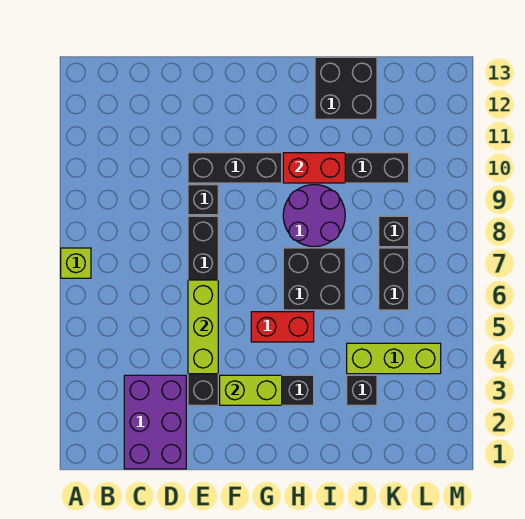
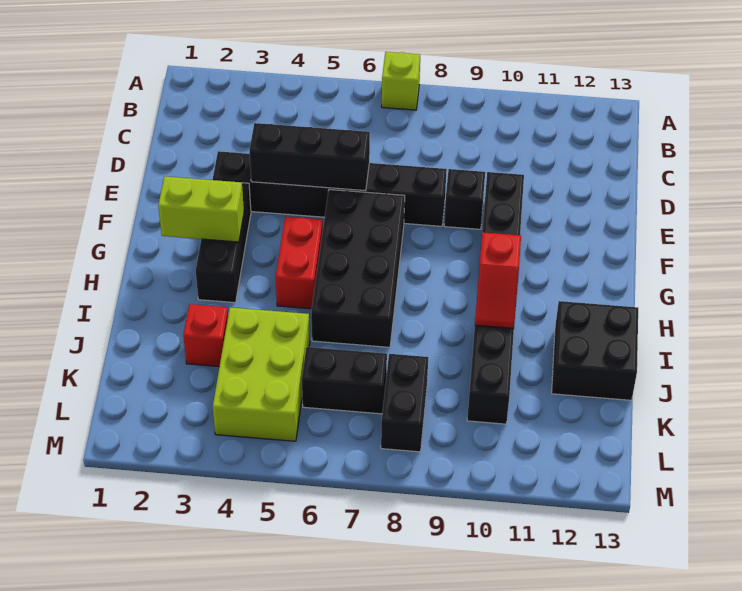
purple 2x3 brick [124,375,186,469] -> none
lime 1x3 brick [188,280,218,374] -> black 1x3 brick [249,123,370,191]
lime 1x2 brick [220,375,282,405] -> lime 1x2 brick turned to [158,176,244,242]
black 2x2 brick [283,248,345,310] -> black 2x4 brick [311,190,405,347]
purple 2x2 round brick [283,185,345,247] -> none
red 1x2 brick [283,153,345,183] -> red 1x2 slope [475,232,521,328]
black 1x1 brick [347,375,377,405] -> red 1x1 brick [183,304,228,367]
lime 1x3 brick [347,343,441,374] -> lime 2x3 brick [213,307,310,441]
black 1x1 brick [379,216,409,247] -> black 1x2 brick [381,354,428,452]

